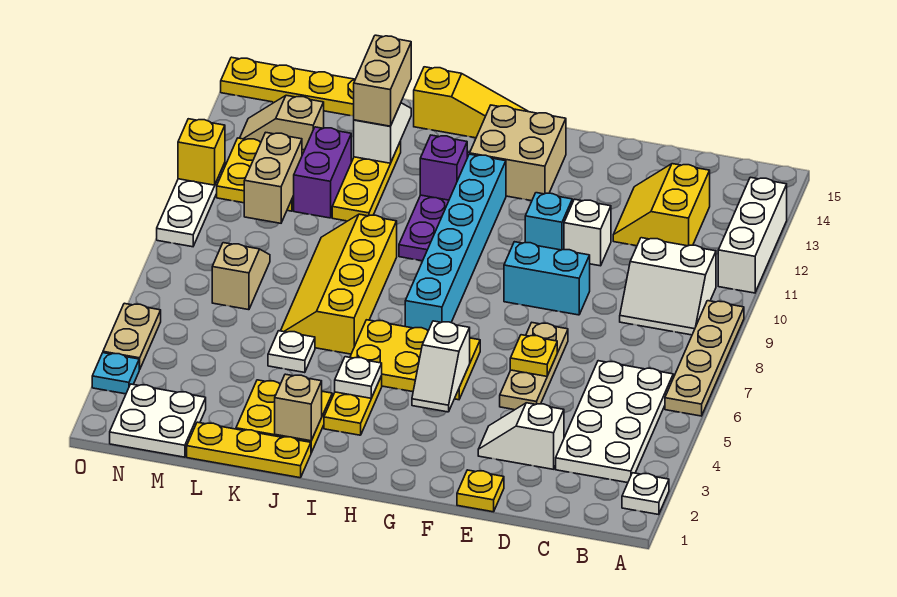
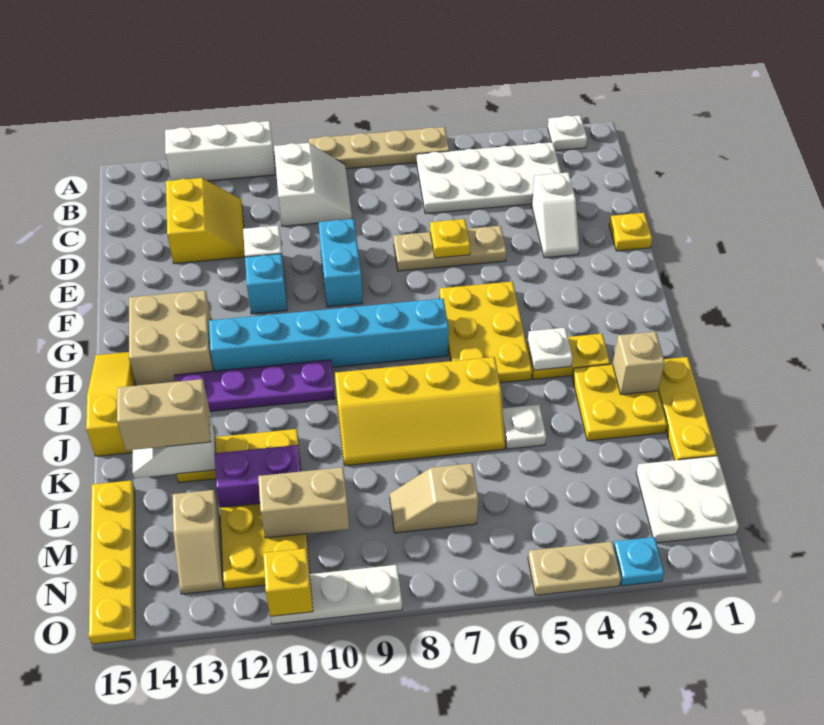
yellow 2x2 slope [613,164,710,246] -> yellow 2x2 slope turned to [166,178,245,264]
white 1x2 slope [412,321,470,412] -> none
purple 1x1 brick [420,135,467,200] -> none

